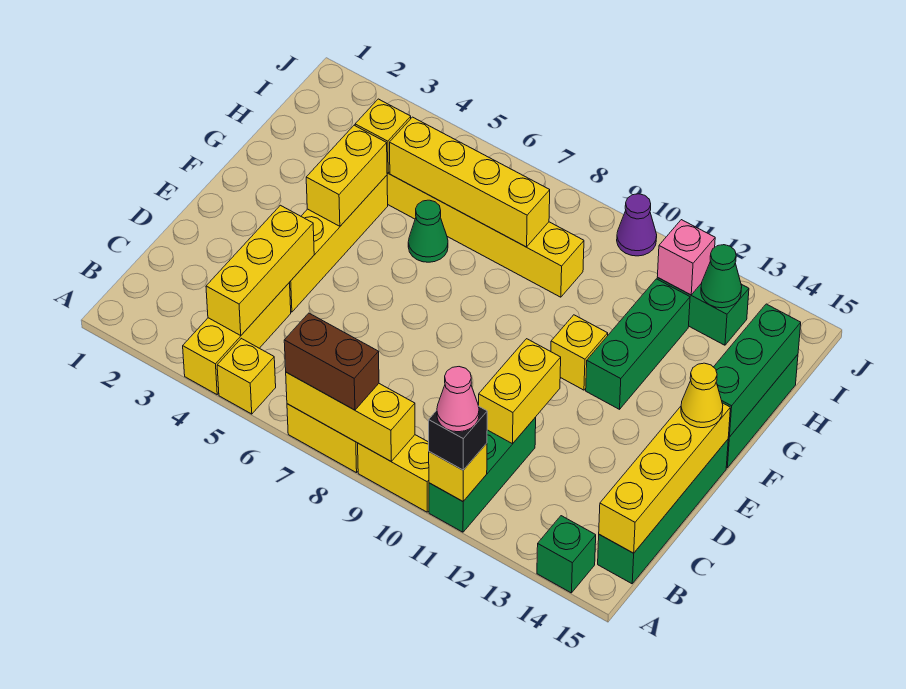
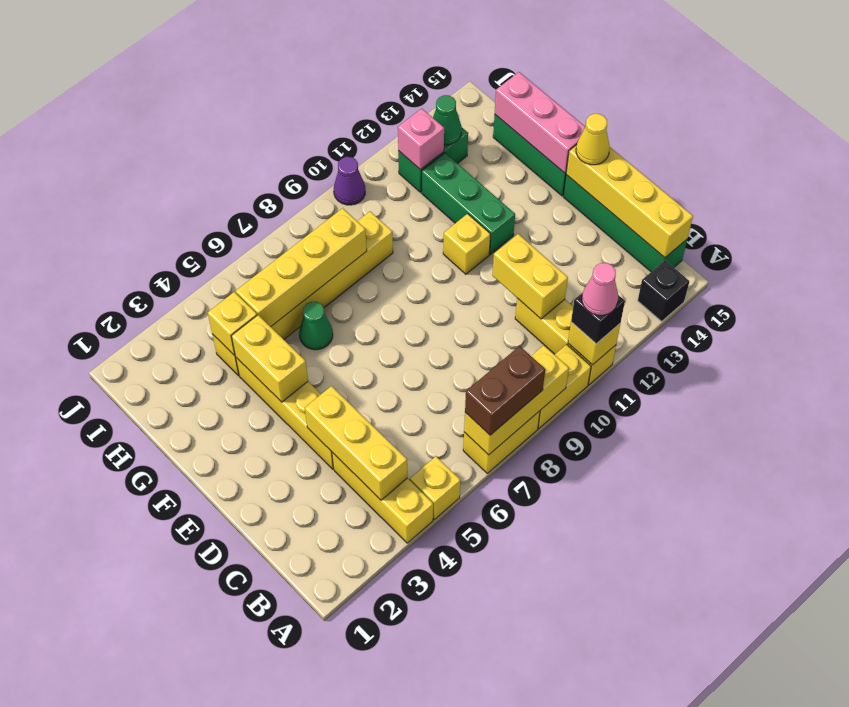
green 1x3 brick [429,417,536,532] -> yellow 1x3 brick [515,298,616,385]
green 1x1 brick [537,516,596,593] -> black 1x1 brick [638,260,689,321]
green 1x3 brick [714,304,801,437] -> pink 1x3 brick [495,72,585,173]

